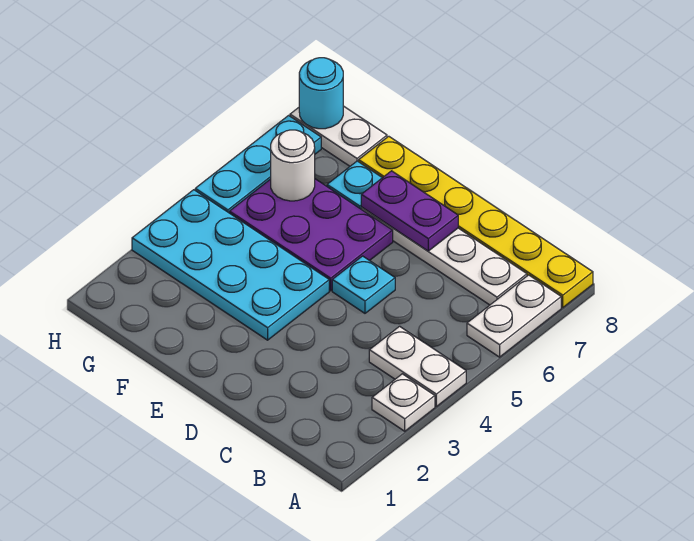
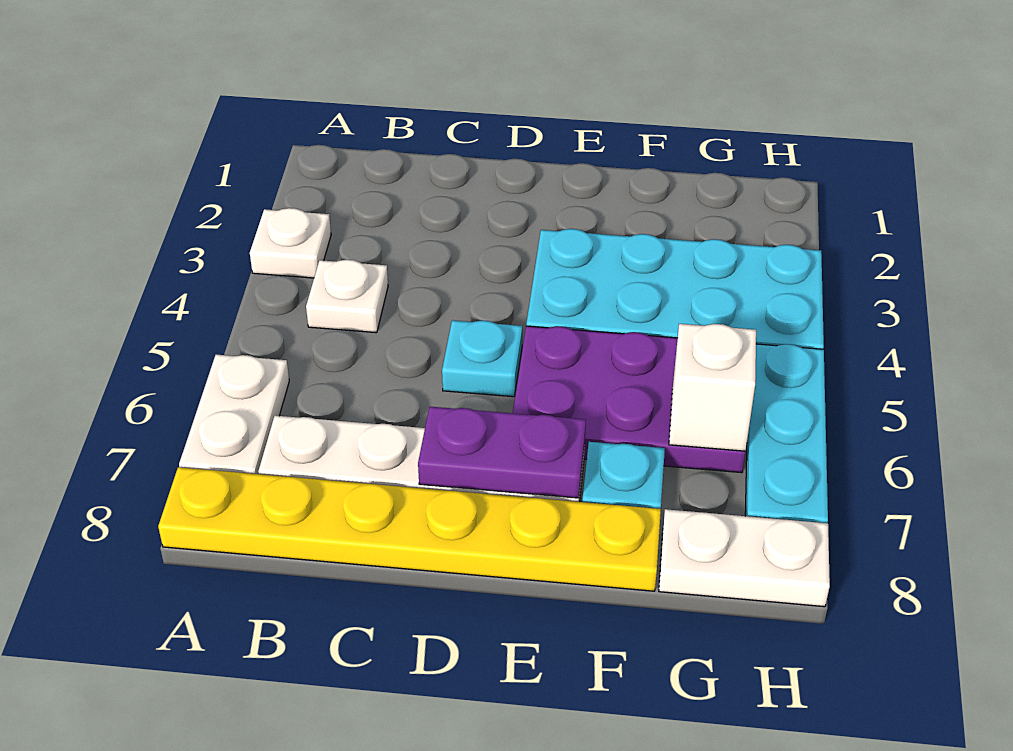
white 1x2 plate [369,326,466,406] -> white 1x1 plate [306,260,388,333]
white 1x1 round brick [271,130,315,201] -> white 1x1 brick [669,324,756,451]
cyan 1x1 round brick [299,58,343,129] -> none

